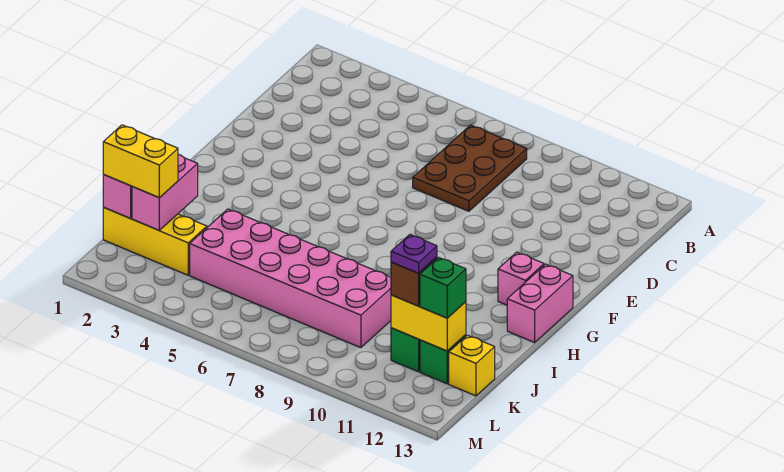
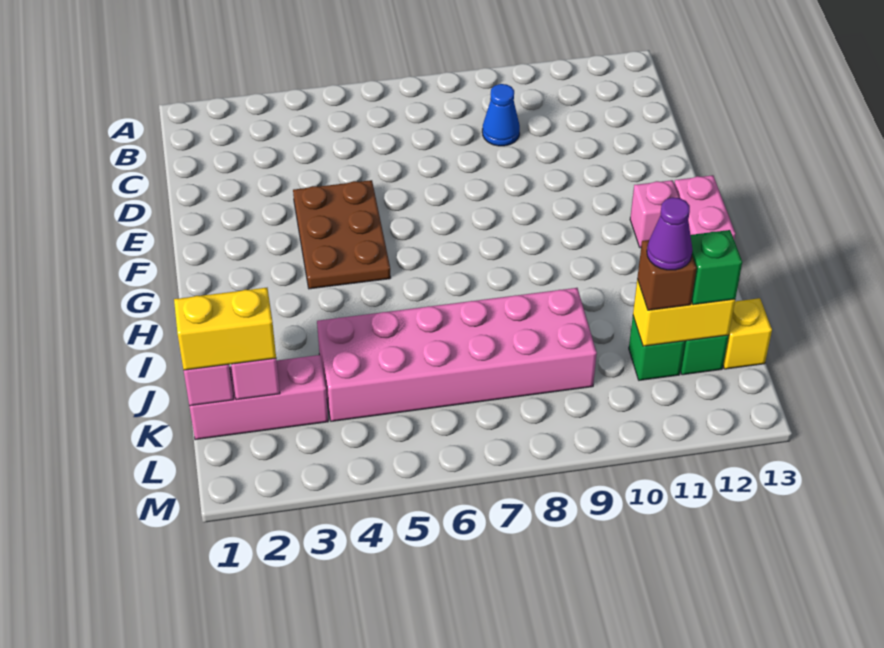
brown 2x3 plate [413,125,527,211] -> brown 2x3 plate moved to [293,180,391,289]
none -> blue 1x1 cone [482,84,520,146]
yellow 1x3 brick [103,208,207,275] -> pink 1x3 brick [189,355,328,440]
purple 1x1 plate [391,235,437,273] -> purple 1x1 cone [647,197,693,270]

